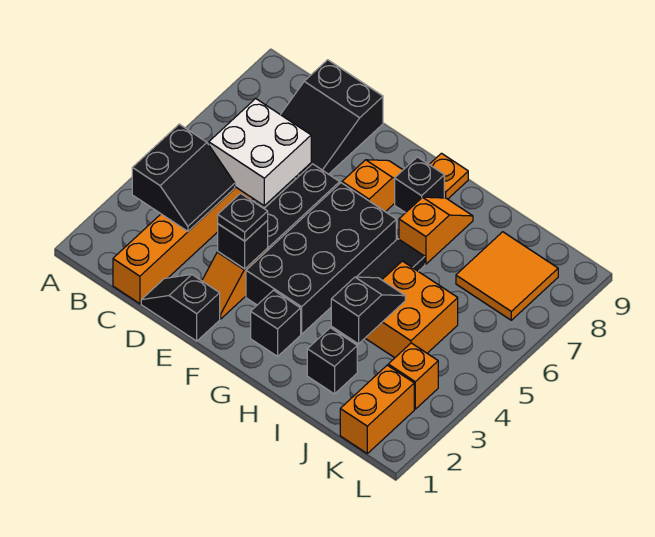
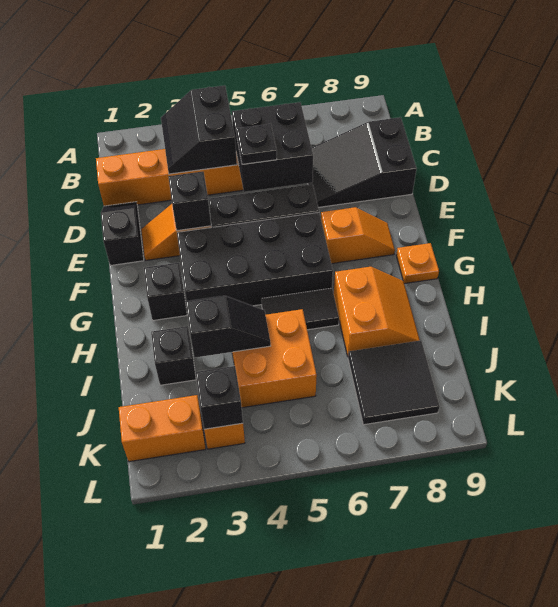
black 2x2 slope [132,124,235,231] -> black 2x2 slope turned to [161,86,237,174]
white 2x2 brick [209,99,311,205] -> black 2x2 brick [232,102,313,192]
black 1x1 plate [218,193,268,241] -> black 1x1 plate moved to [236,124,277,164]
black 1x1 brick [395,157,444,213] -> black 1x1 brick moved to [196,366,243,429]
orange 1x2 slope [399,197,473,264] -> orange 2x2 slope [334,267,420,356]
orange 2x2 tile [456,232,558,320] -> black 2x2 tile [348,340,440,425]

